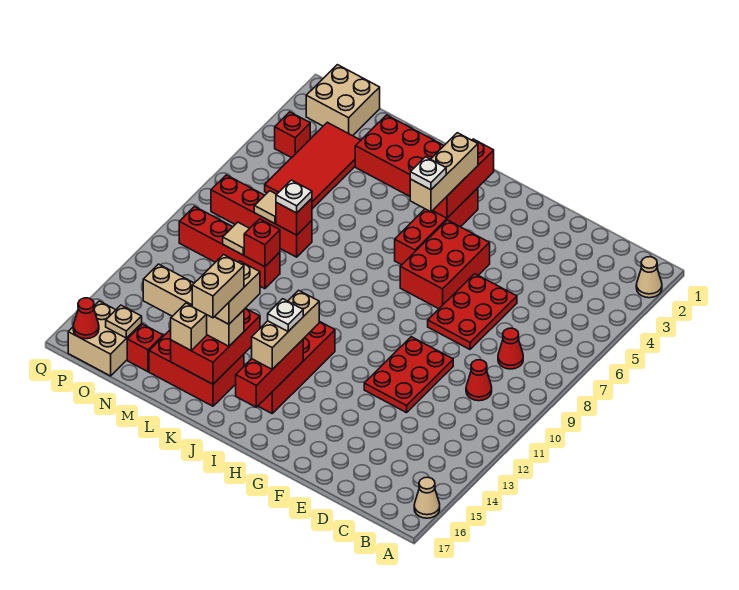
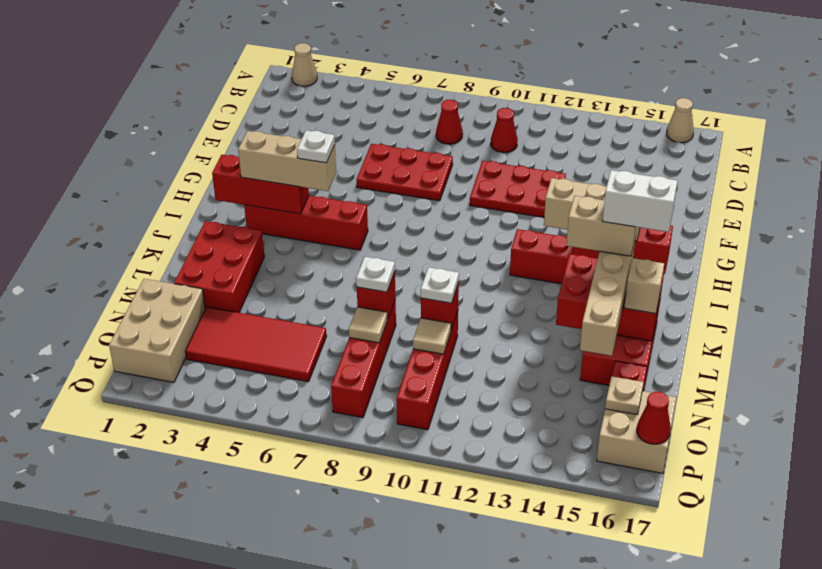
red 2x3 brick [400,220,490,309] -> none
white 1x1 plate [268,299,303,331] -> white 1x1 plate moved to [421,267,459,303]
tan 1x2 brick [192,255,244,318] -> white 1x2 brick [602,170,677,232]
tan 2x2 brick [306,65,380,136] -> tan 2x3 brick [109,279,205,382]
red 1x1 brick [275,112,310,158] -> none

